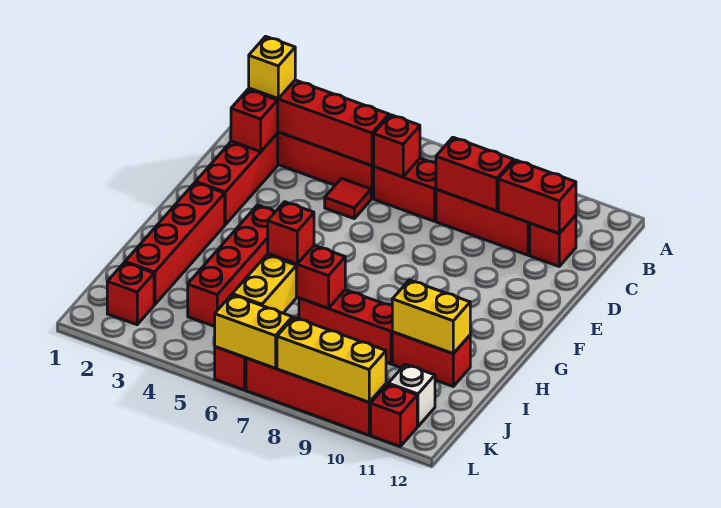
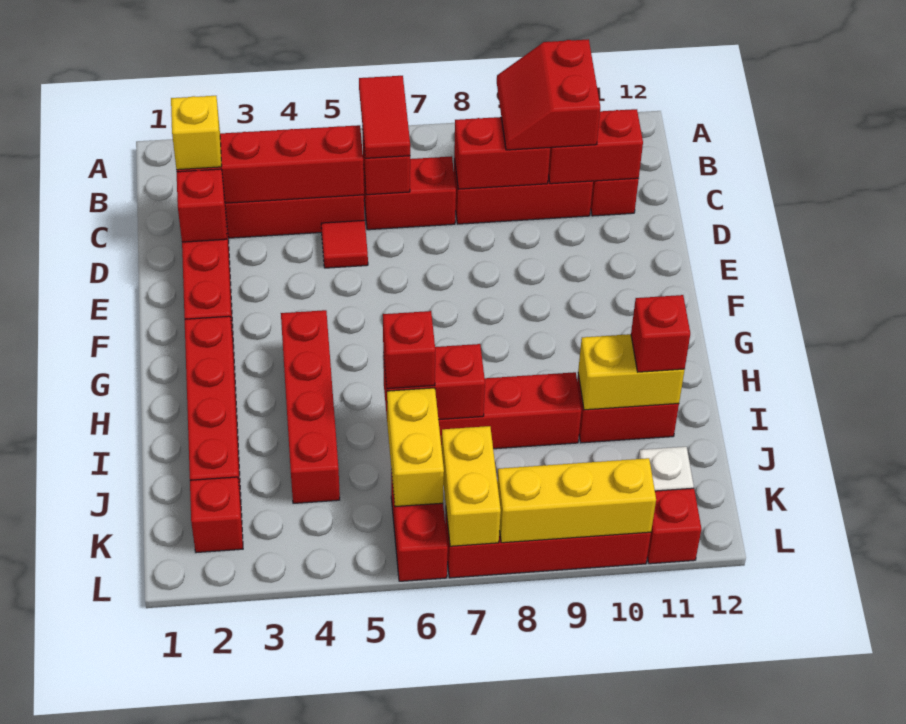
none -> red 1x2 tile [359,76,410,158]
none -> red 2x2 slope [497,39,600,150]
none -> red 1x1 brick [631,295,690,372]
yellow 1x2 brick [215,295,292,368] -> yellow 1x2 brick turned to [442,426,501,546]

